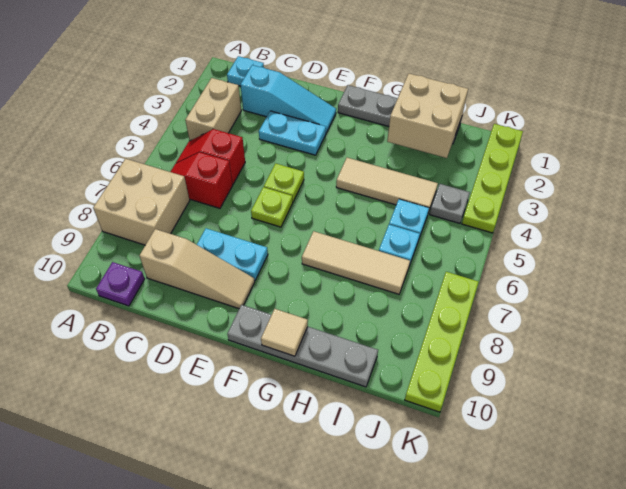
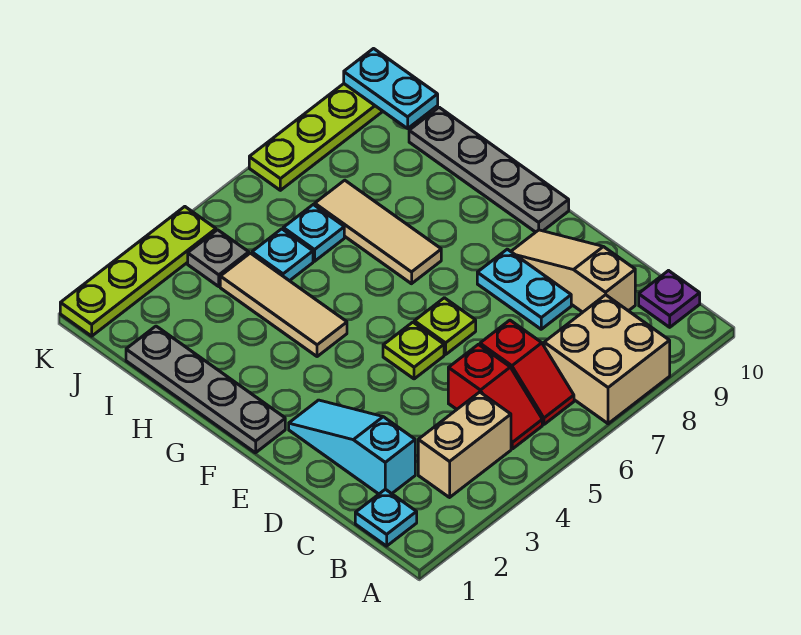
cyan 1x2 plate [259,111,326,155] -> cyan 1x2 plate moved to [344,49,438,129]
tan 1x1 tile [261,309,308,356] -> none
tan 2x2 brick [387,74,468,158] -> none

